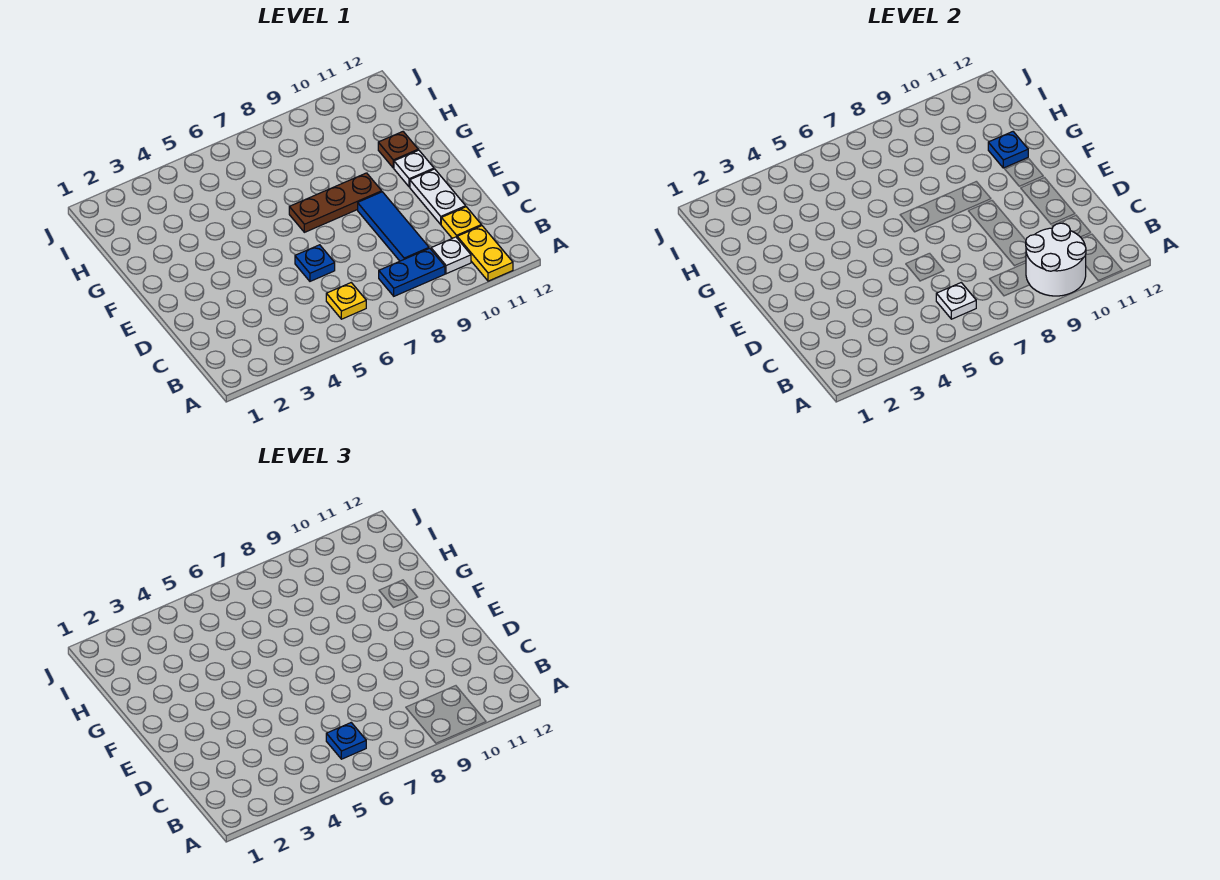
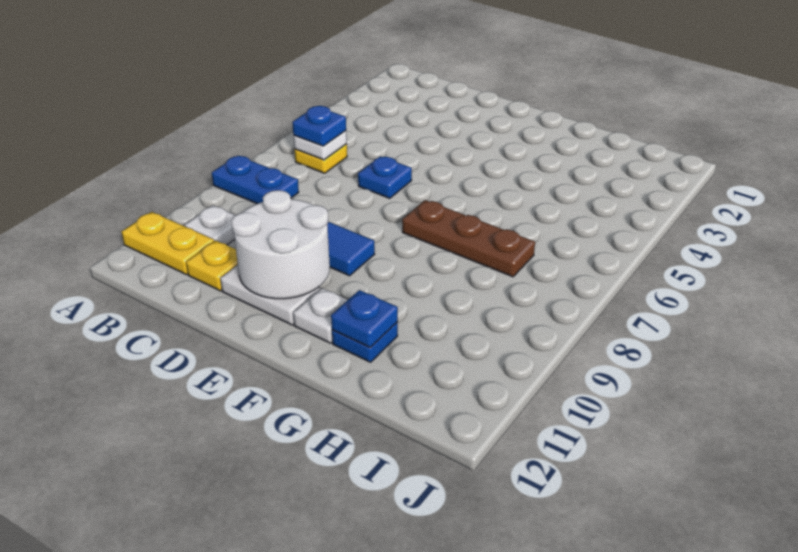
white 2x2 round brick [1026,223,1086,296] -> white 2x2 round brick moved to [231,190,330,299]
blue 1x2 plate [379,248,445,296] -> blue 1x2 plate turned to [212,156,299,204]
brown 1x3 plate [289,173,382,232] -> brown 1x3 plate turned to [402,200,535,277]
brown 1x1 plate [378,132,418,168] -> blue 1x1 plate [332,322,398,362]

